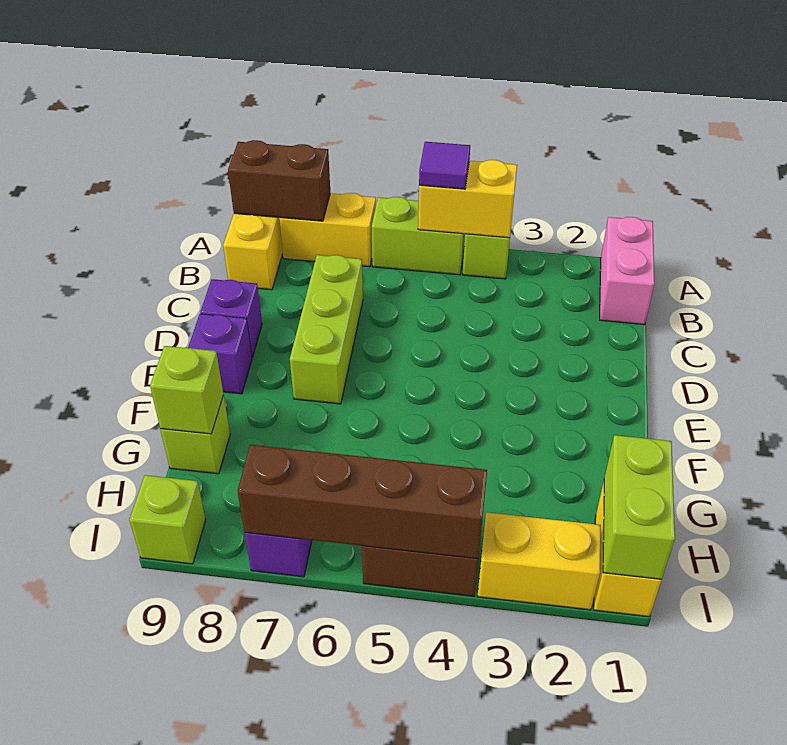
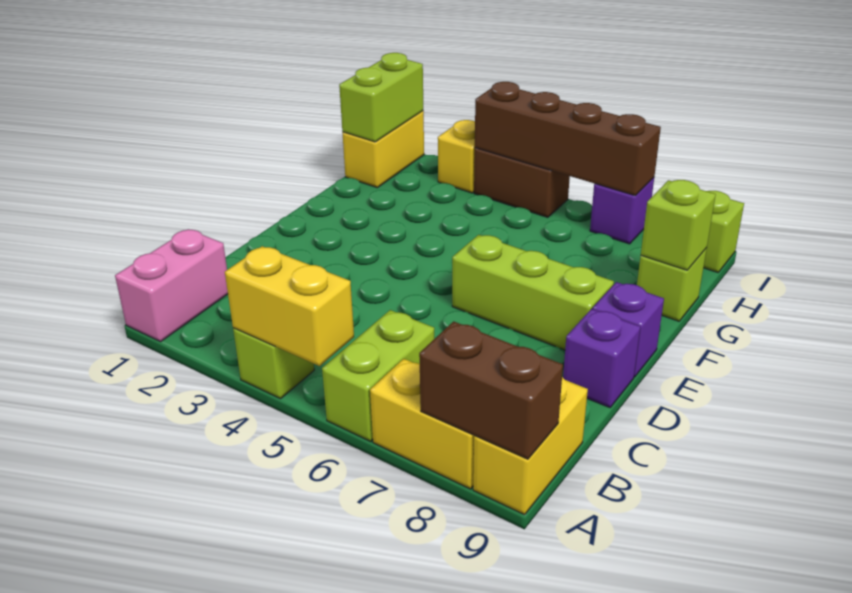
lime 1x2 brick [372,197,465,275] -> lime 1x2 brick turned to [322,310,434,441]
purple 1x1 tile [419,142,470,189] -> none
lime 1x3 brick [290,255,363,404] -> lime 1x3 brick turned to [452,235,614,350]
yellow 1x2 brick [477,512,601,610] -> yellow 1x1 brick [438,120,475,193]

